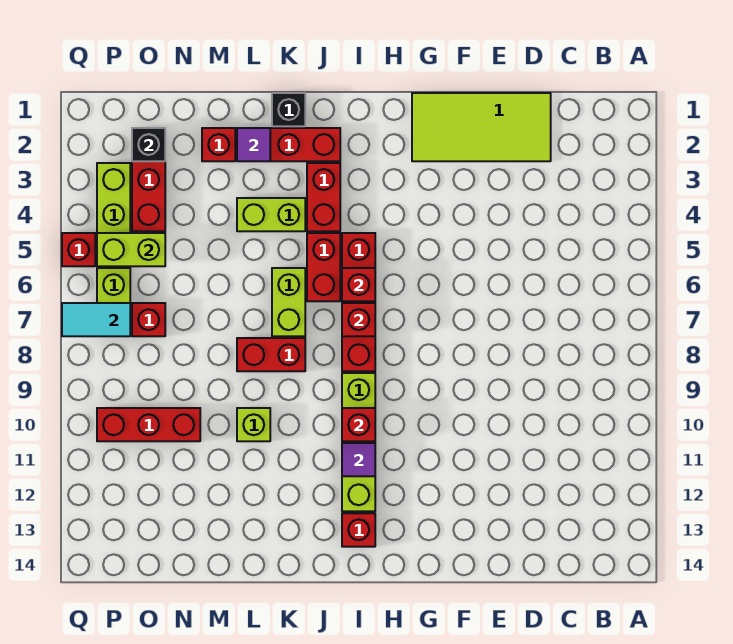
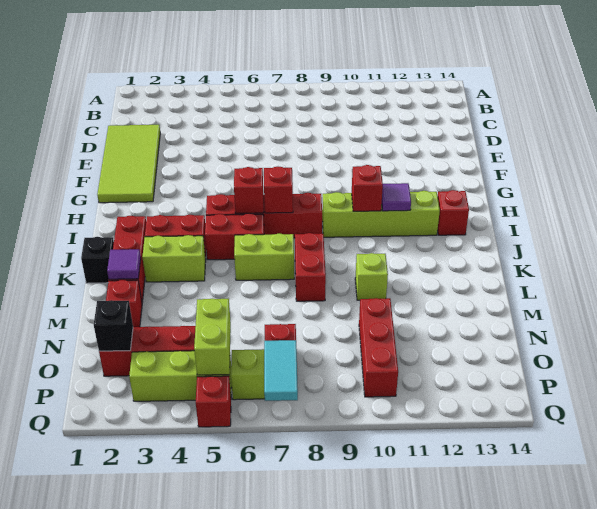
lime 1x2 brick [237,198,305,231] -> lime 1x2 brick turned to [142,235,206,282]

